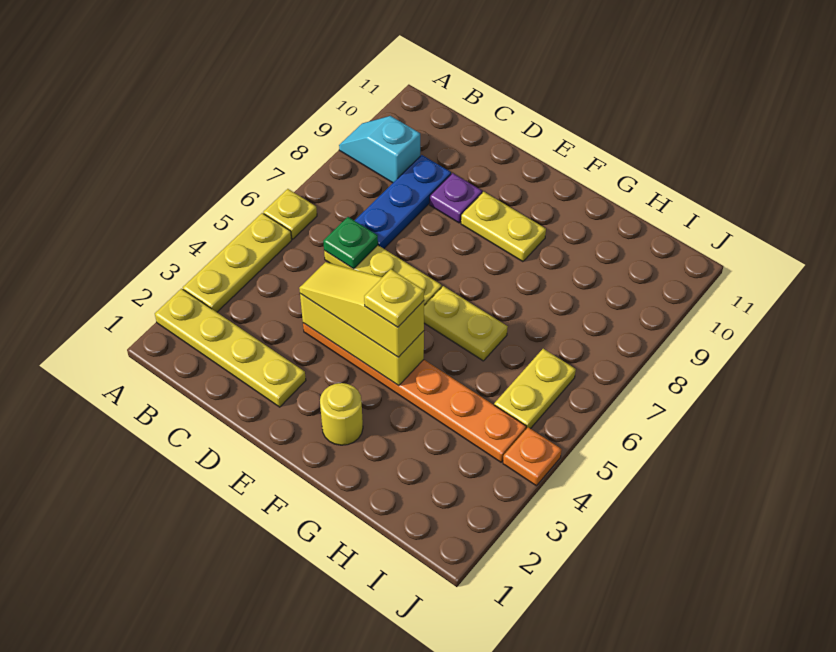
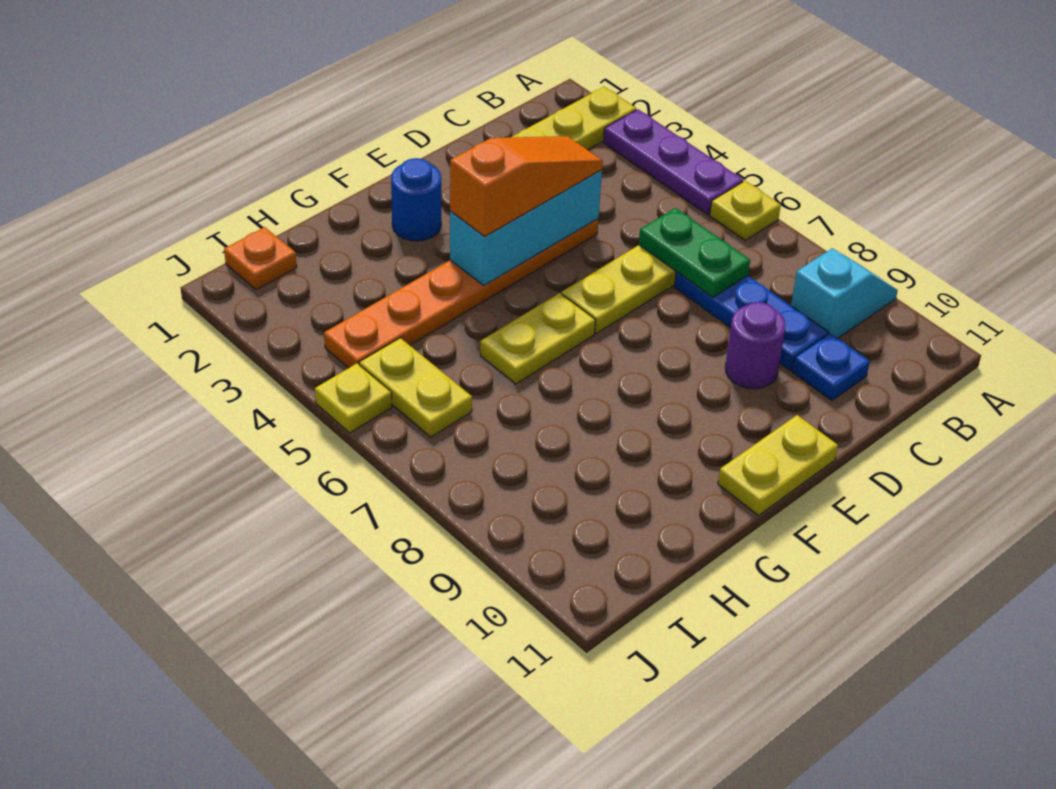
yellow 1x3 plate [183,213,292,312] -> purple 1x3 plate [604,109,743,215]
green 1x1 plate [323,217,378,269] -> green 1x2 plate [639,208,750,297]
none -> blue 1x1 plate [793,333,870,401]
yellow 1x3 brick [300,294,424,386] -> cyan 1x3 brick [450,170,602,285]
yellow 1x3 slope [299,262,424,357] -> orange 1x3 slope [450,136,603,236]
purple 1x1 plate [430,173,482,223] -> purple 1x1 round brick [725,302,786,389]
yellow 1x2 plate [461,192,546,262] -> yellow 1x2 plate moved to [718,415,838,516]
yellow 1x1 round brick [320,383,363,445] -> blue 1x1 round brick [391,158,441,241]
yellow 1x1 plate [364,269,424,327] -> yellow 1x1 plate moved to [315,363,392,433]
orange 1x1 plate [503,427,562,486] -> orange 1x1 plate moved to [224,227,297,290]

